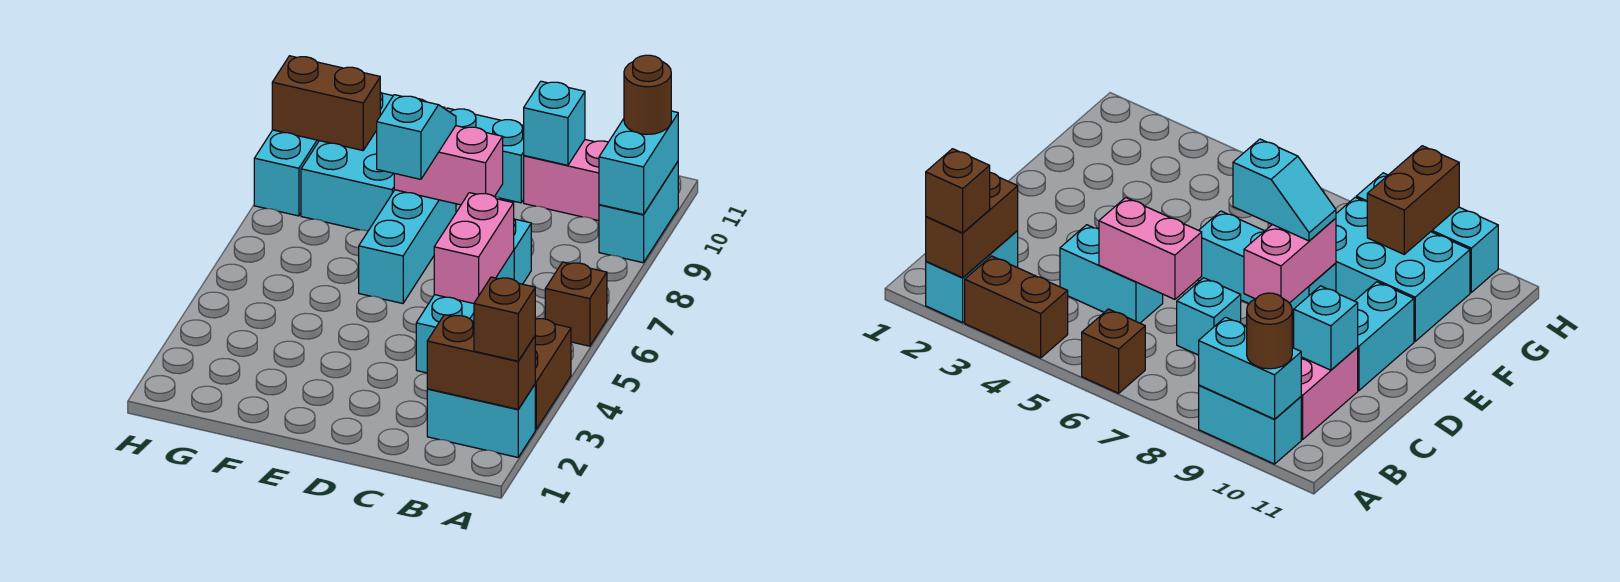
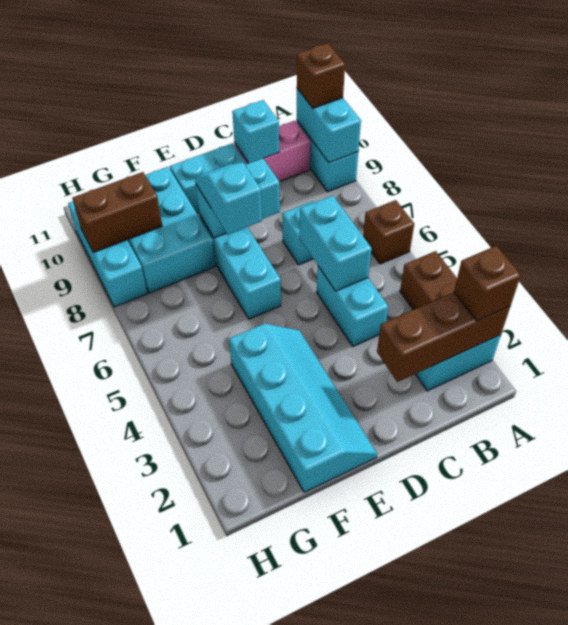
brown 1x2 brick [427,315,535,409] -> brown 1x3 brick [377,292,510,382]
brown 1x1 round brick [624,55,671,134] -> brown 1x1 brick [297,43,345,108]
pink 1x2 brick [434,193,514,303] -> cyan 1x2 brick [300,196,372,291]
pink 1x2 brick [394,126,503,205] -> cyan 1x2 brick [196,158,280,238]
none -> cyan 2x4 slope [229,324,377,492]

